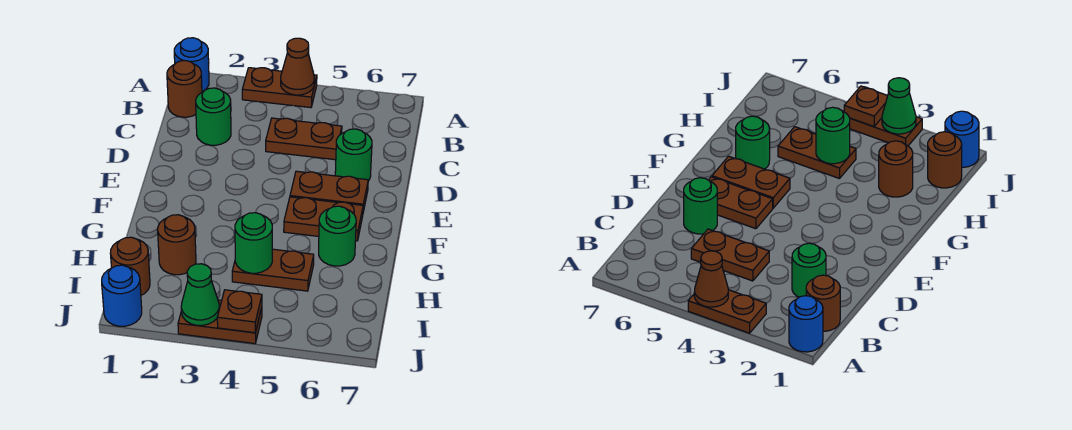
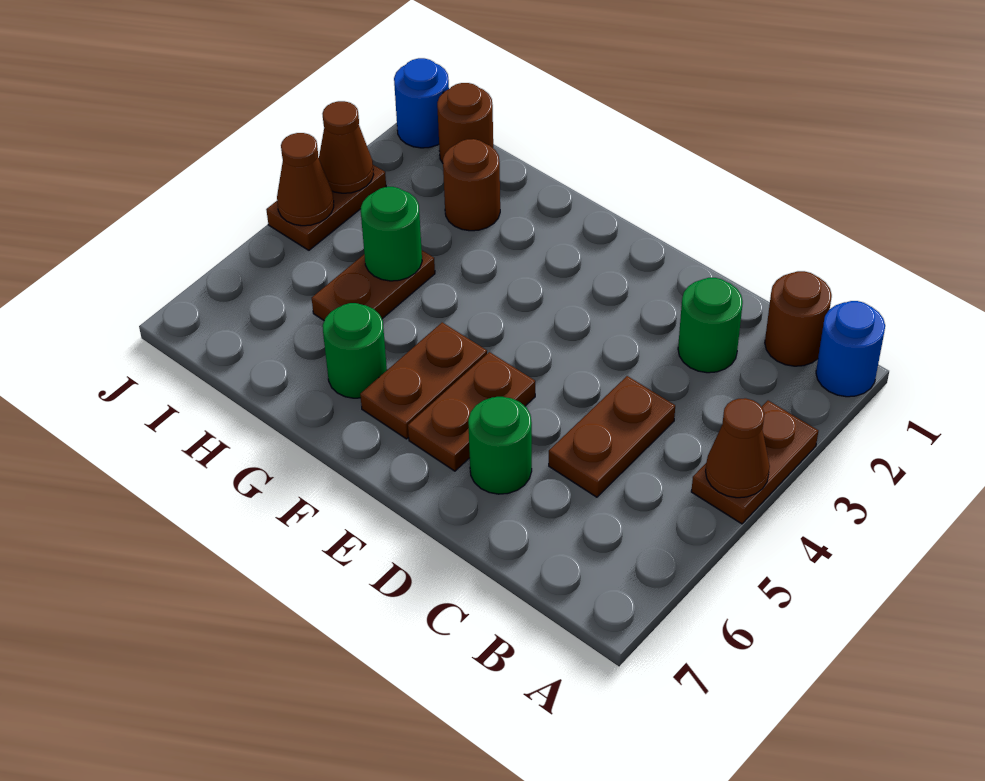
green 1x1 cone [181,264,219,325] -> brown 1x1 cone [319,101,374,193]
brown 1x1 plate [217,290,262,333] -> brown 1x1 cone [277,133,334,226]

